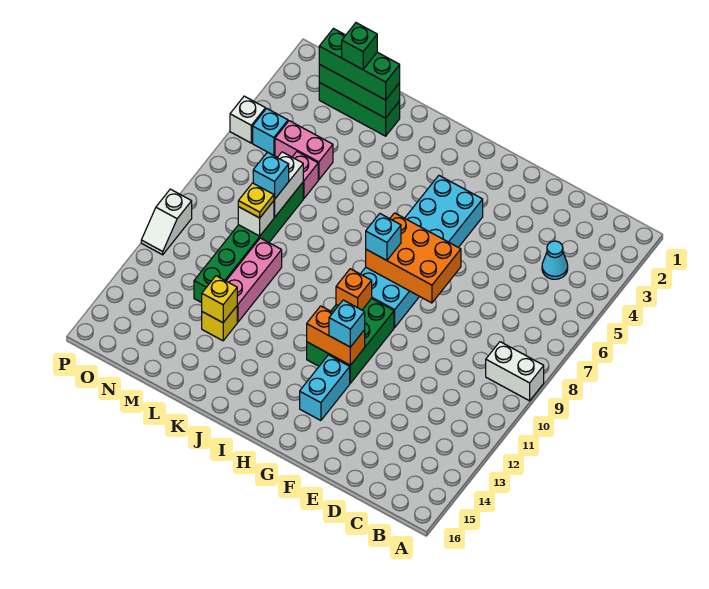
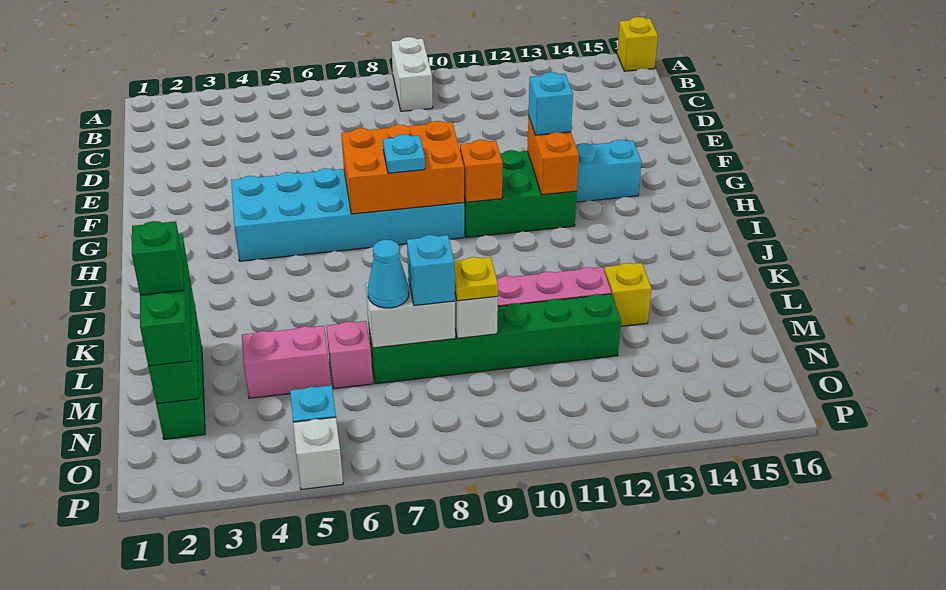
cyan 1x1 cone [542,241,568,279] -> cyan 1x1 cone moved to [368,240,409,308]
orange 2x3 brick [366,213,461,303] -> orange 2x3 brick turned to [341,121,464,214]
cyan 1x1 brick [366,214,401,260] -> cyan 1x1 plate [383,134,425,173]
yellow 1x1 brick [202,276,237,323] -> yellow 1x1 brick moved to [617,17,658,71]
pink 1x2 brick [275,121,333,180] -> pink 1x2 brick turned to [242,326,331,398]
white 1x2 slope [141,189,192,255] -> none

